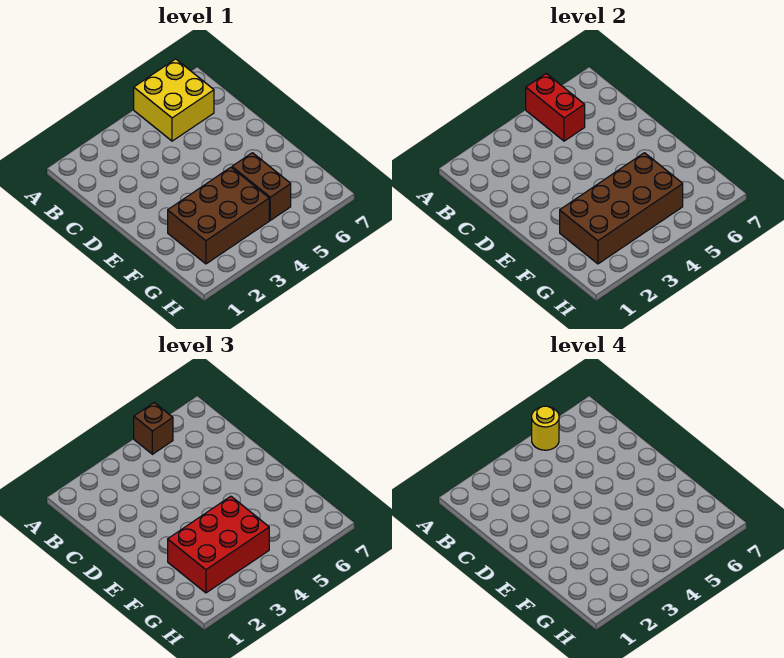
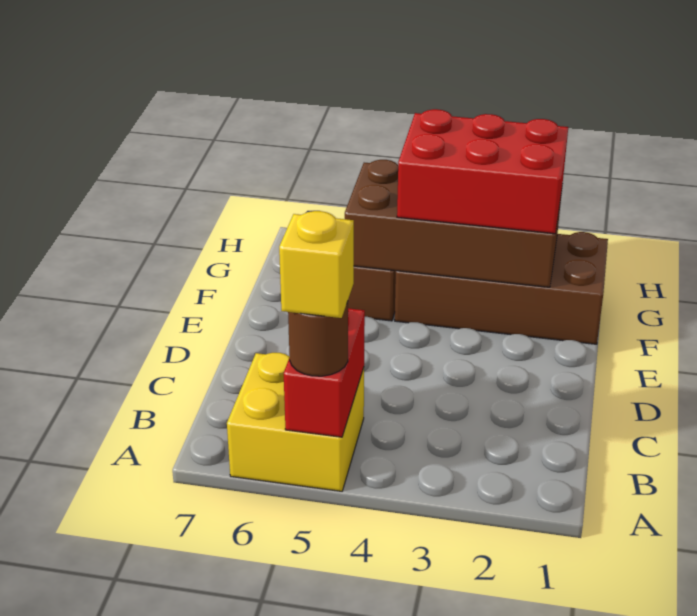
brown 1x1 brick [134,403,173,454] -> brown 1x1 round brick [288,302,348,376]
yellow 1x1 round brick [532,406,559,450] -> yellow 1x1 brick [279,211,354,318]
brown 2x3 brick [168,167,269,264] -> brown 2x4 brick [395,232,608,344]

